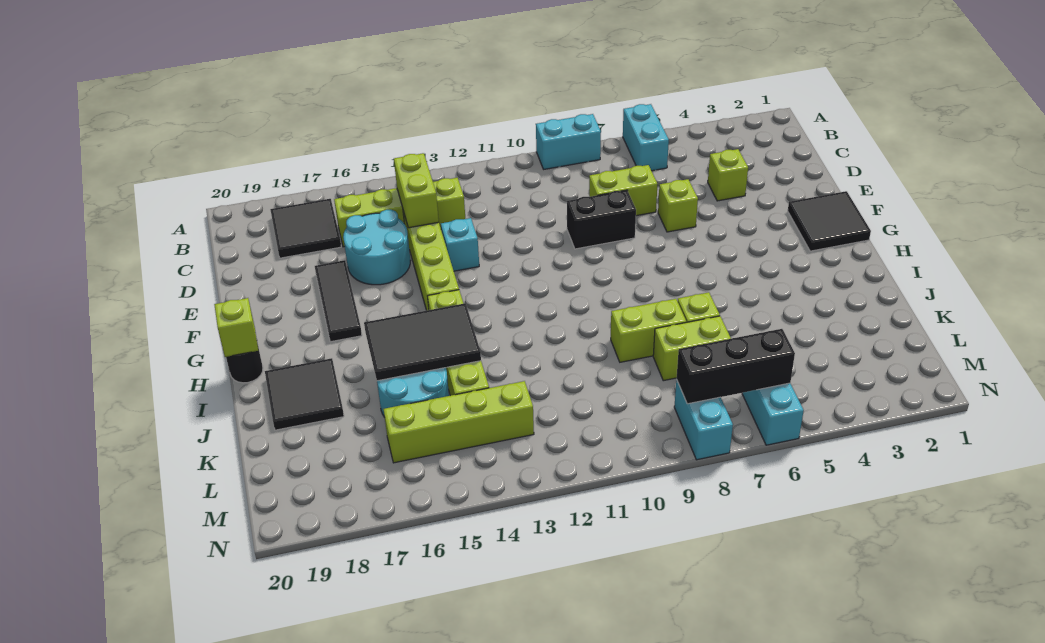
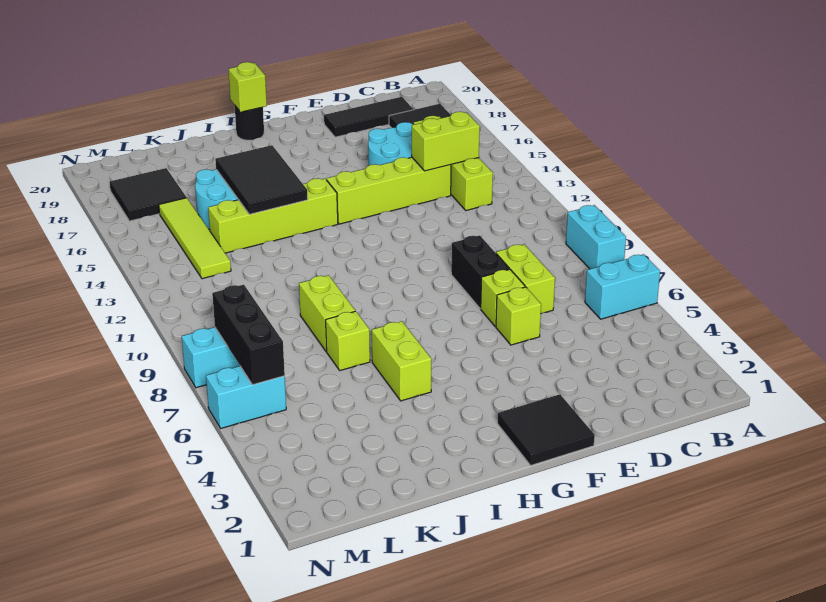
lime 1x1 brick [708,149,748,201] -> lime 1x1 brick moved to [481,269,525,327]
cyan 1x1 brick [441,218,479,271] -> none
black 1x3 tile [315,260,362,342] -> black 1x3 tile moved to [324,97,413,137]
black 2x2 tile [265,358,344,430] -> black 2x2 tile moved to [110,168,186,221]
lime 1x2 brick [653,316,731,381] -> lime 1x2 brick moved to [372,321,431,401]
lime 1x4 brick [383,381,534,463] -> lime 1x4 tile [159,198,231,279]

